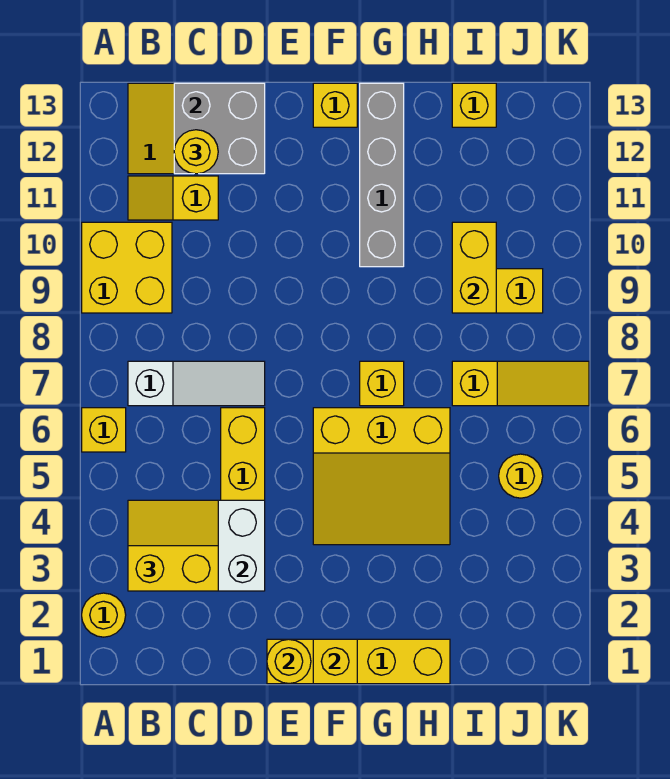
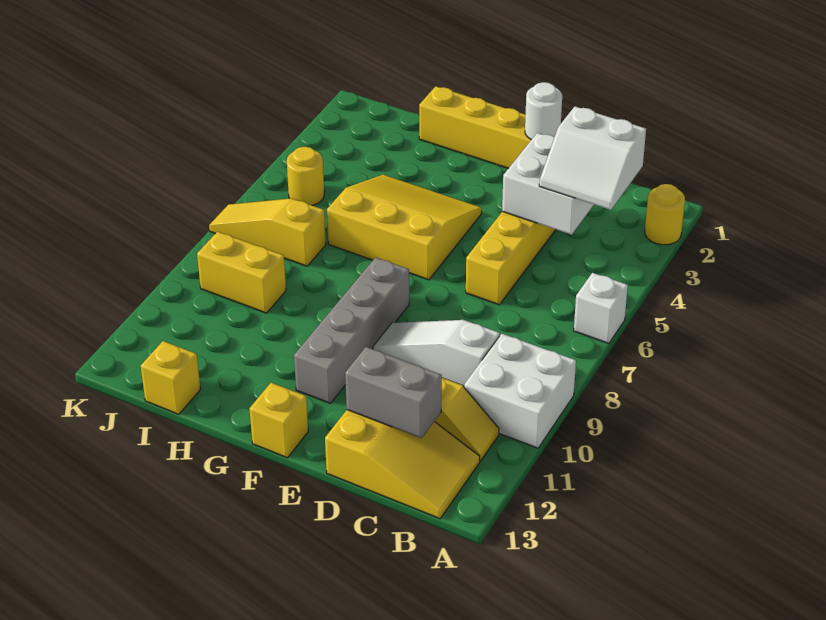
yellow 1x1 brick [82,408,126,452] -> white 1x1 brick [574,273,628,343]
yellow 2x2 brick [82,222,172,313] -> white 2x2 brick [464,334,576,448]
yellow 2x2 slope [128,500,218,591] -> white 2x2 slope [539,107,646,210]
white 1x3 slope [128,361,265,406] -> white 1x3 slope moved to [373,320,500,387]
grey 2x2 brick [174,83,265,174] -> grey 1x2 brick [345,347,442,438]
yellow 1x1 round brick [174,130,218,174] -> none
yellow 1x1 round brick [267,639,311,684] -> white 1x1 round brick [525,82,562,140]
yellow 1x1 brick [313,639,357,684] -> none
yellow 1x1 brick [360,361,404,406] -> none
grey 1x4 brick [360,83,404,267] -> grey 1x4 brick moved to [294,257,409,404]
yellow 1x2 brick [452,222,496,313] -> none

